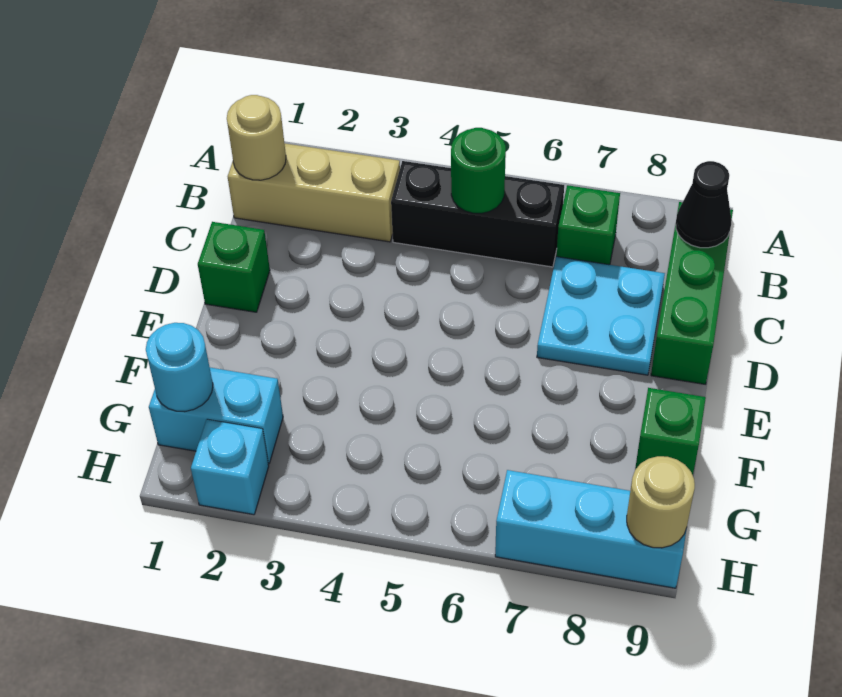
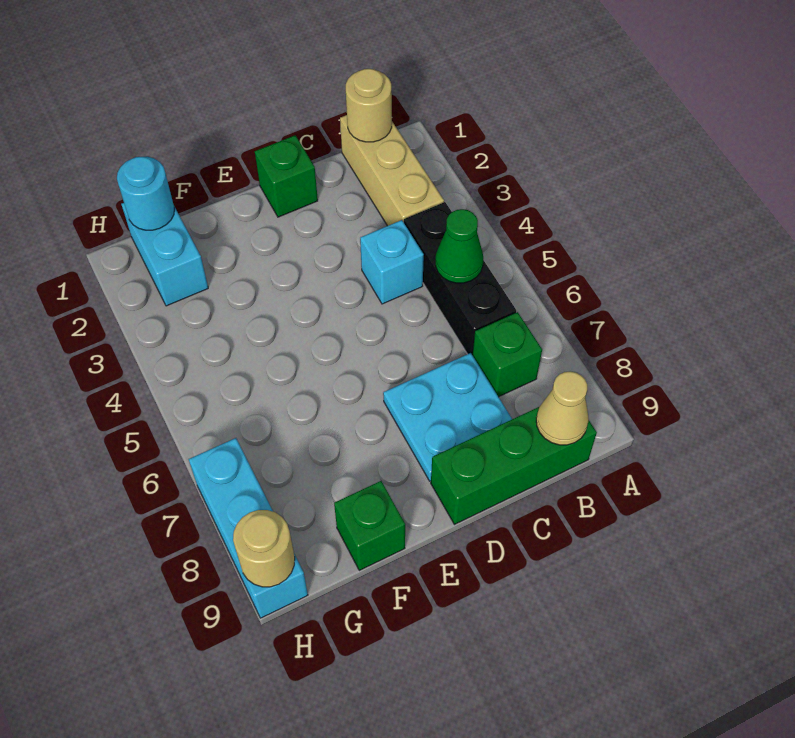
green 1x1 round brick [451,128,506,213] -> green 1x1 cone [436,209,483,283]
black 1x1 cone [676,161,731,248] -> tan 1x1 cone [536,371,589,445]
cyan 1x1 brick [191,419,269,515] -> cyan 1x1 brick moved to [360,220,424,304]

